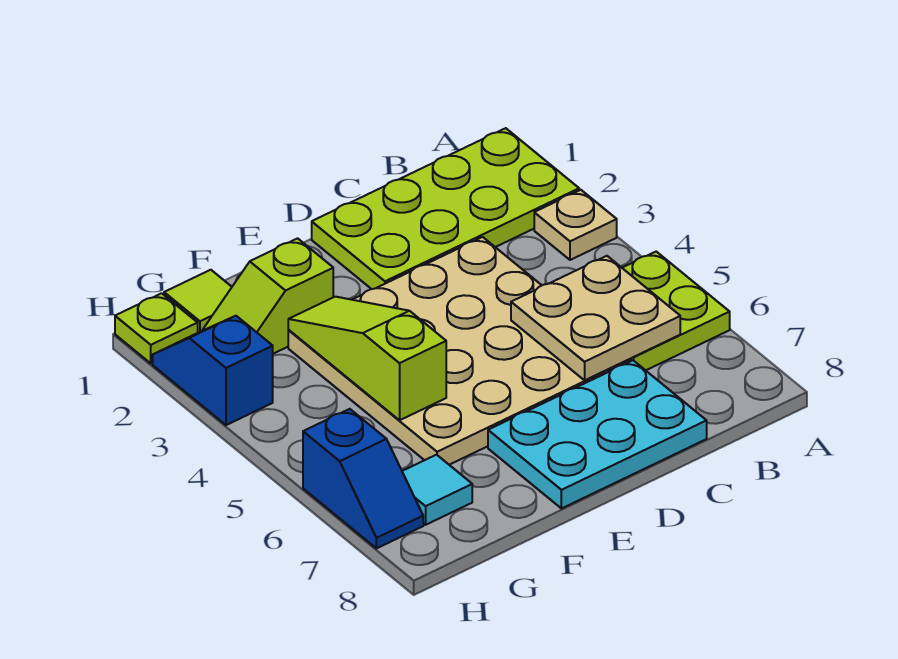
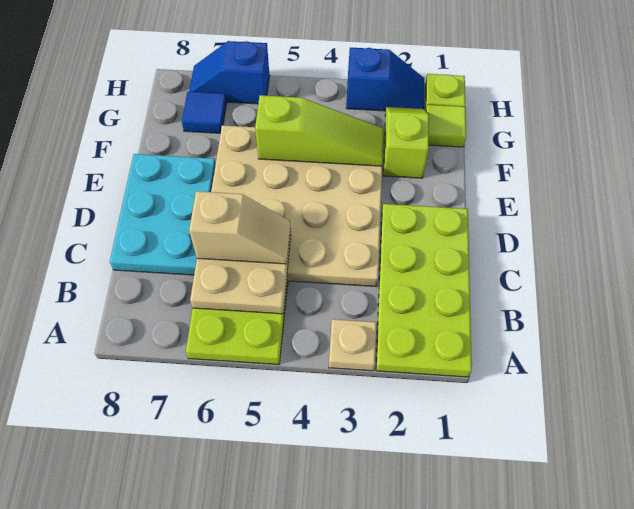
none -> tan 1x2 slope [189,191,290,264]
cyan 1x1 tile [402,455,472,525] -> blue 1x1 tile [182,92,227,133]

